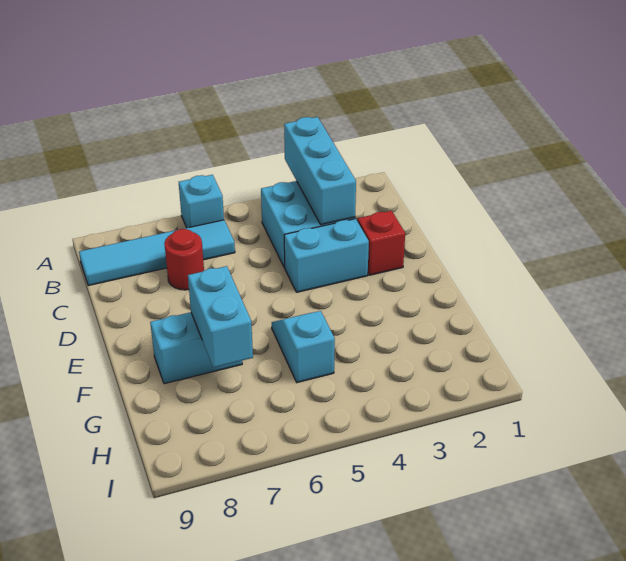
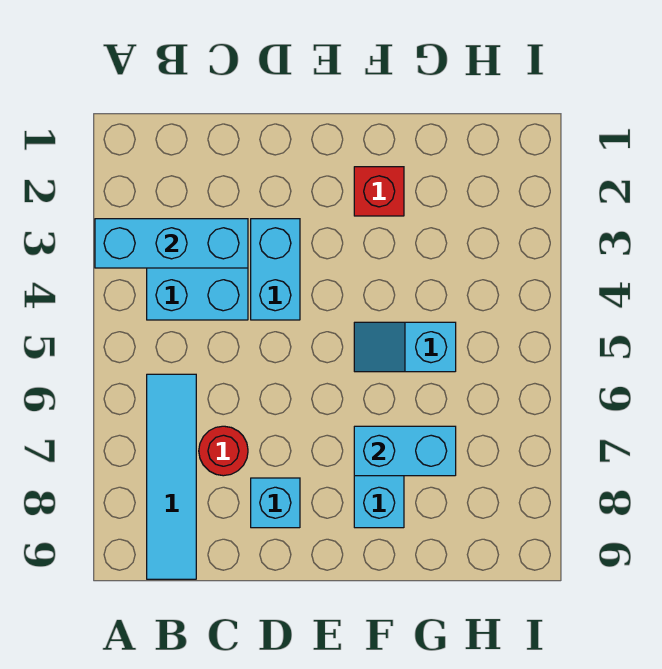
cyan 1x1 brick [179,175,224,228] -> cyan 1x1 brick moved to [251,478,300,528]
red 1x1 brick [357,211,405,275] -> red 1x1 brick moved to [354,167,404,216]

